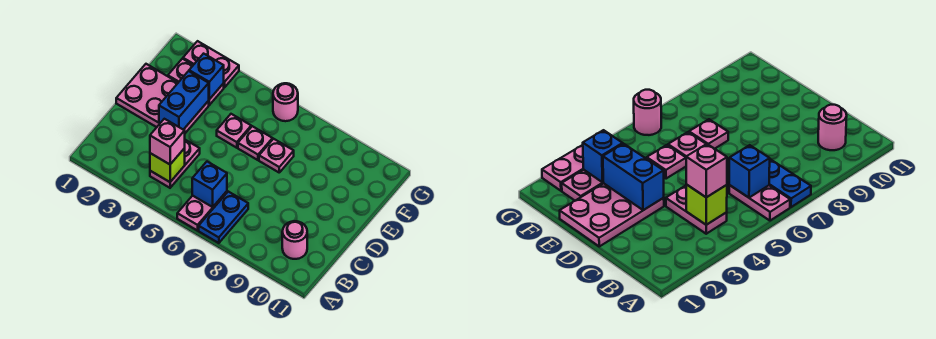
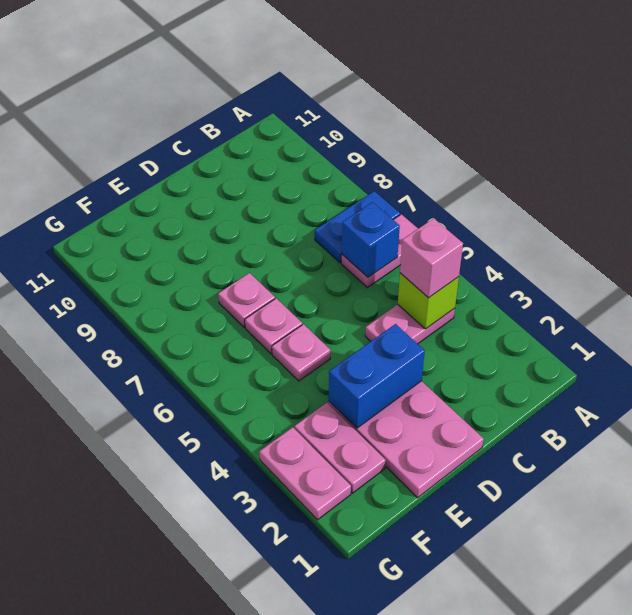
pink 1x1 round brick [282,221,307,259] -> none
blue 1x1 brick [189,54,224,99] -> none
pink 1x1 round brick [273,83,298,121] -> none

